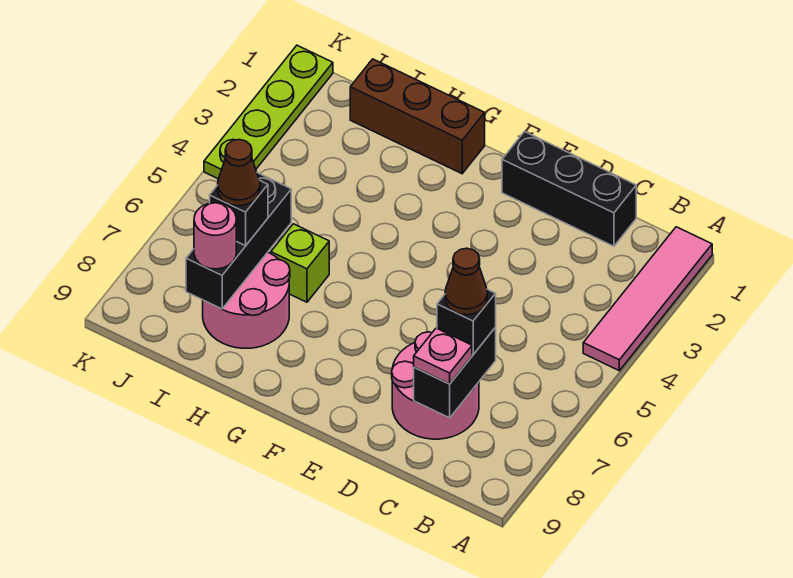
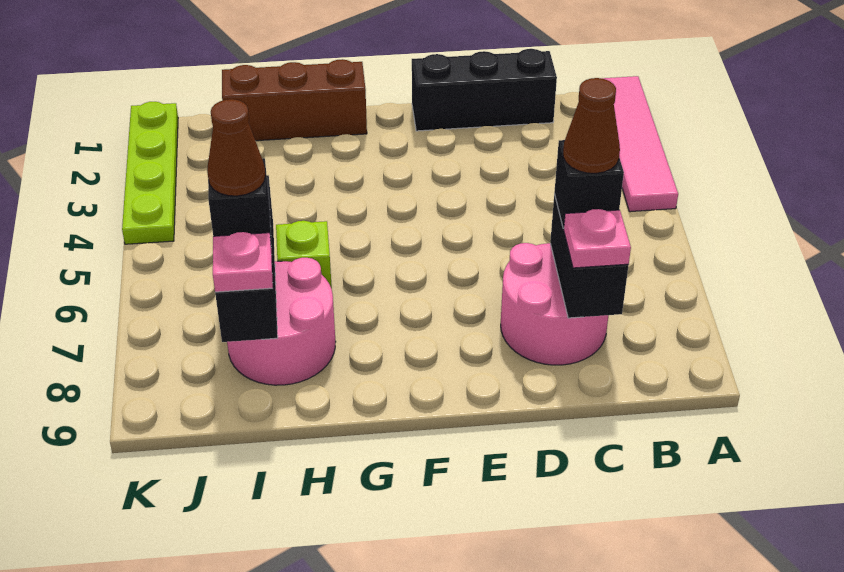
pink 1x1 round brick [194,203,236,269] -> pink 1x1 plate [213,232,273,292]

